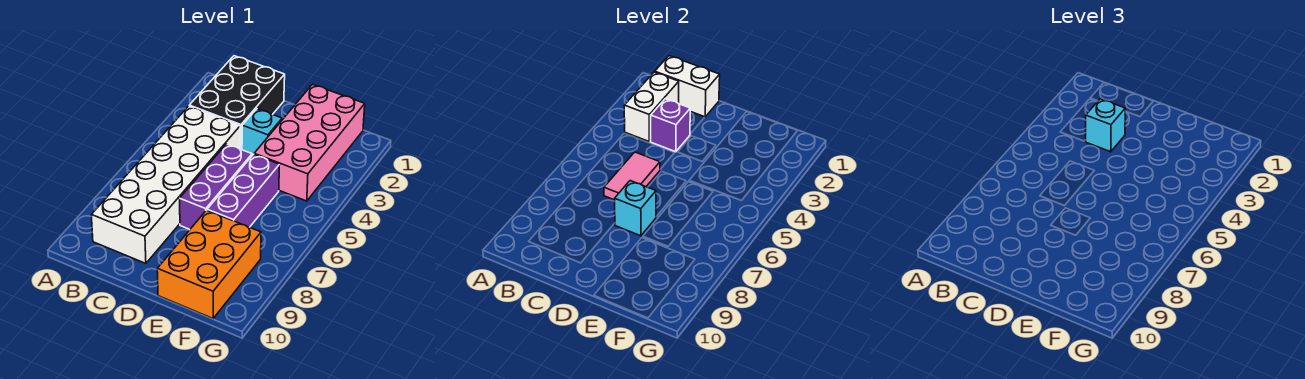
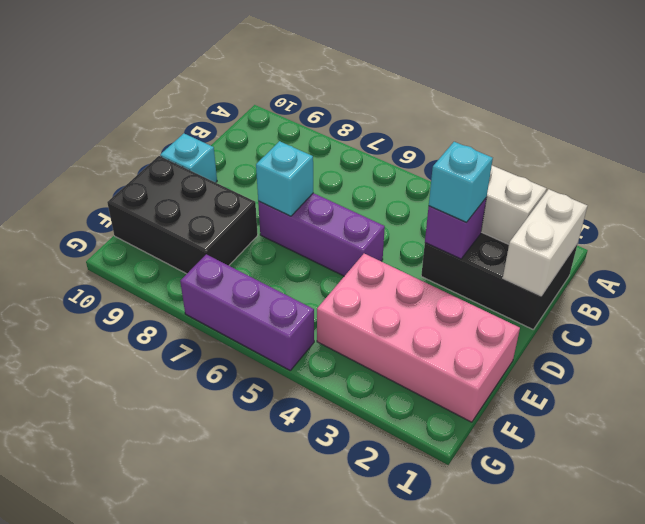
white 2x6 brick [91,106,240,263] -> none
pink 1x2 tile [604,152,660,200] -> none
cyan 1x1 brick [242,109,282,155] -> cyan 1x1 brick moved to [160,134,217,183]
purple 1x3 brick [207,154,279,227] -> purple 1x3 brick moved to [180,254,314,370]
orange 2x3 brick [157,210,261,318] -> black 2x3 brick [107,156,258,274]

